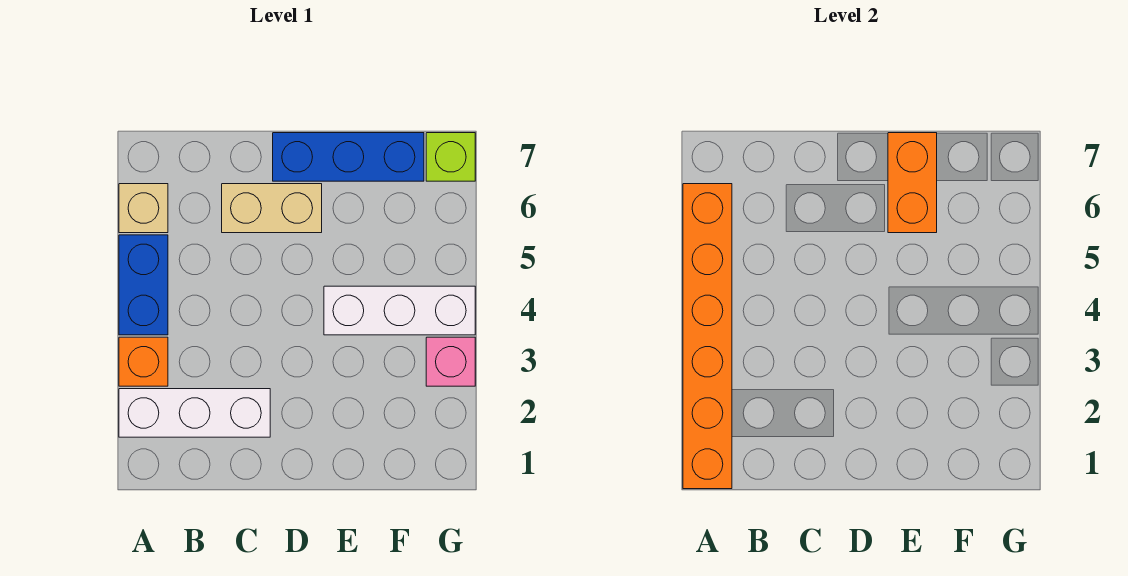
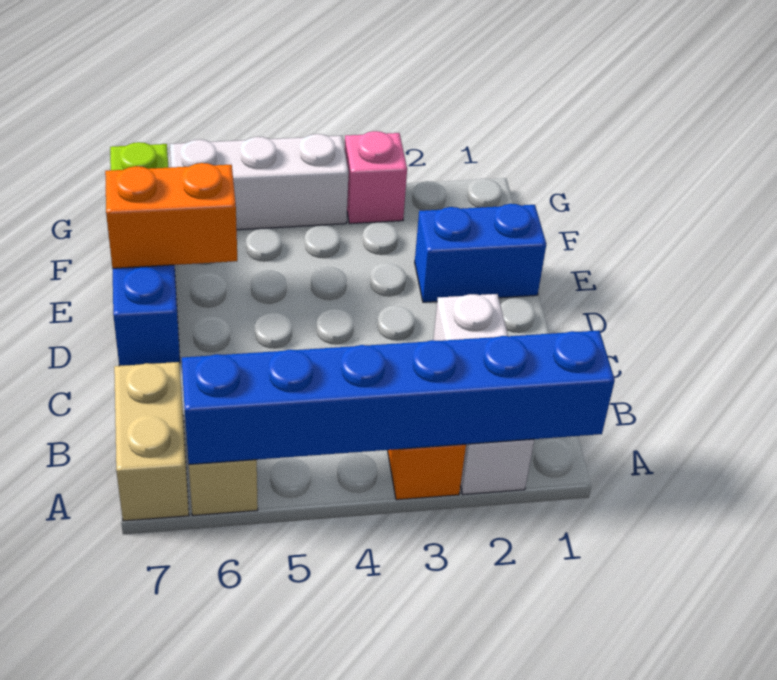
orange 1x6 brick [683,184,732,489] -> blue 1x6 brick [182,330,615,464]
blue 1x2 brick [119,235,168,335] -> blue 1x2 brick moved to [415,204,546,302]
tan 1x2 brick [222,184,322,233] -> tan 1x2 brick moved to [114,362,189,521]
white 1x3 brick [324,286,475,335] -> white 1x3 brick turned to [170,134,349,230]

